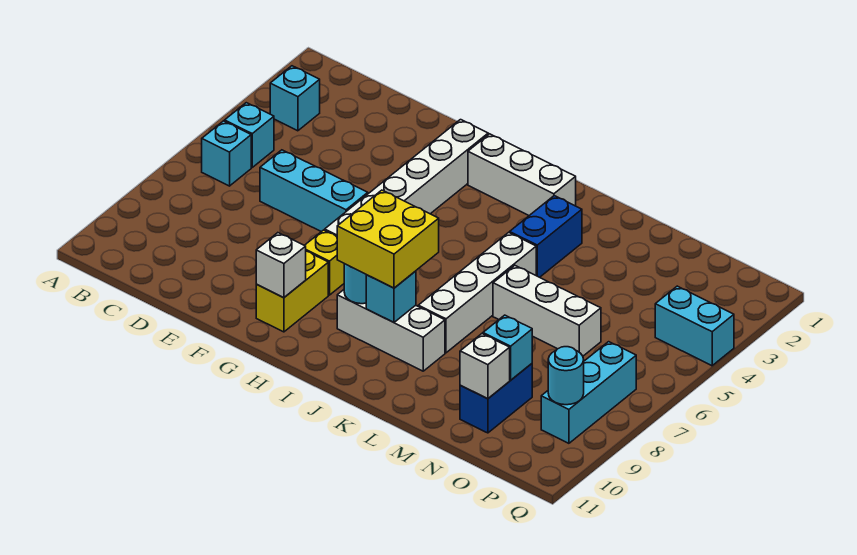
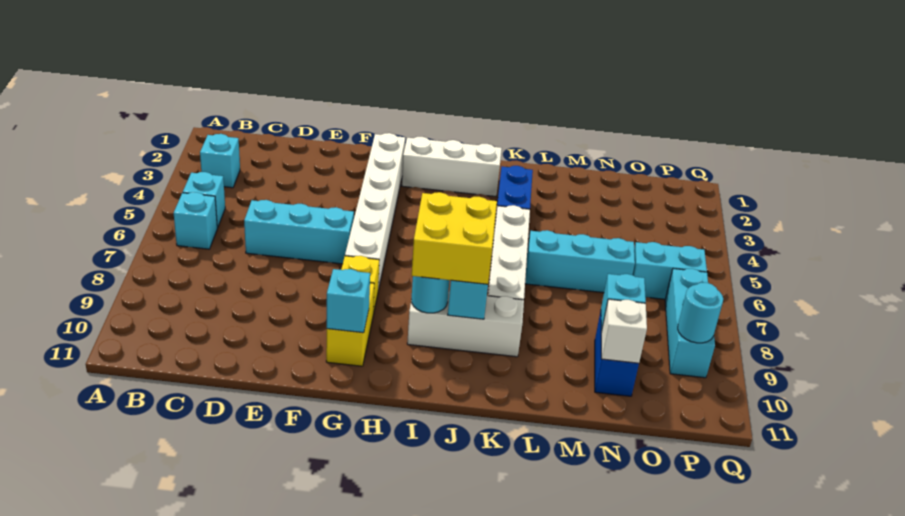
white 1x1 brick [256,233,306,298] -> cyan 1x1 brick [327,269,370,333]
white 1x3 brick [493,266,601,356] -> cyan 1x3 brick [525,230,635,293]
cyan 1x2 brick [655,286,734,366] -> cyan 1x2 brick moved to [633,242,707,299]

